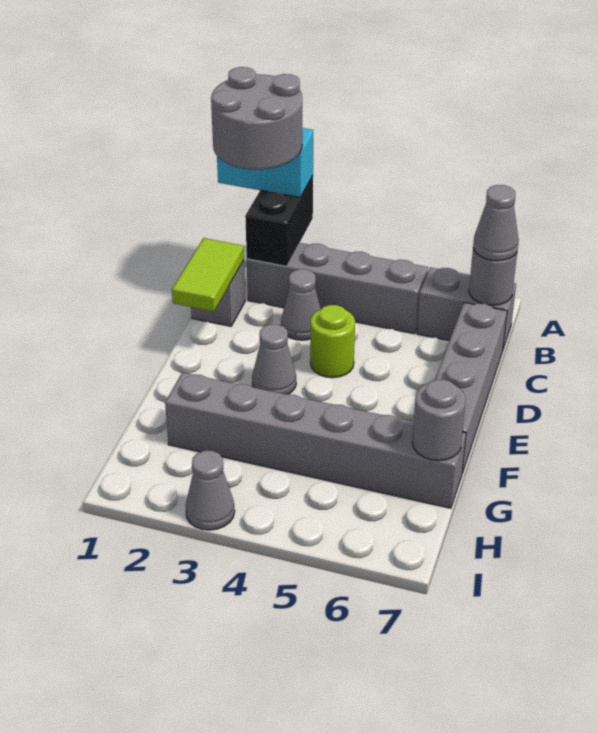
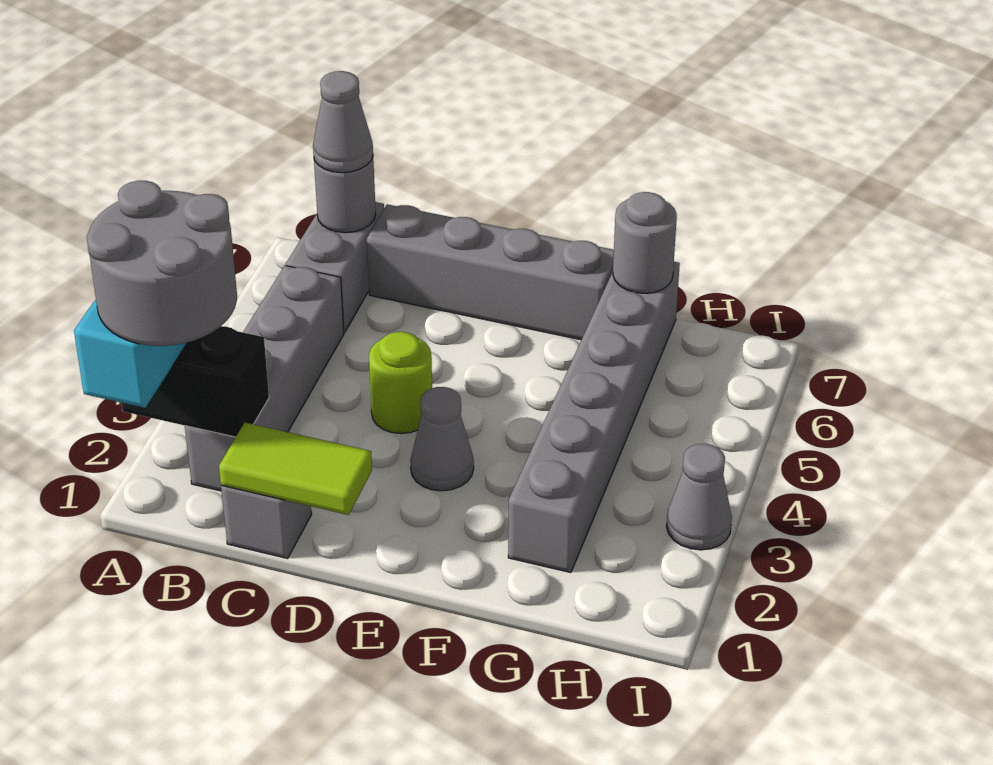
grey 1x1 cone [281,269,321,340] -> none

